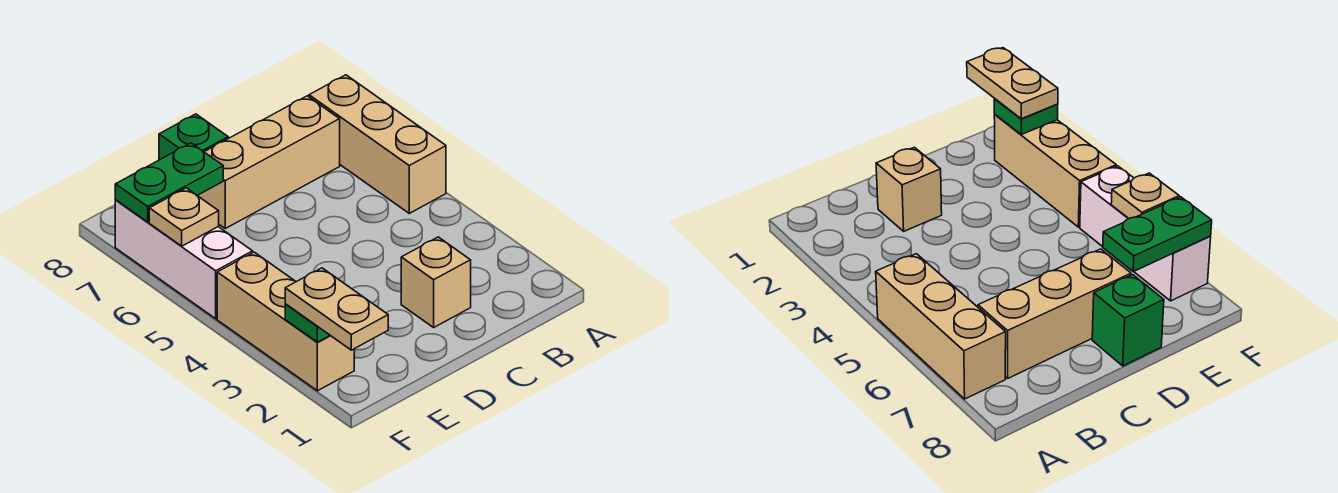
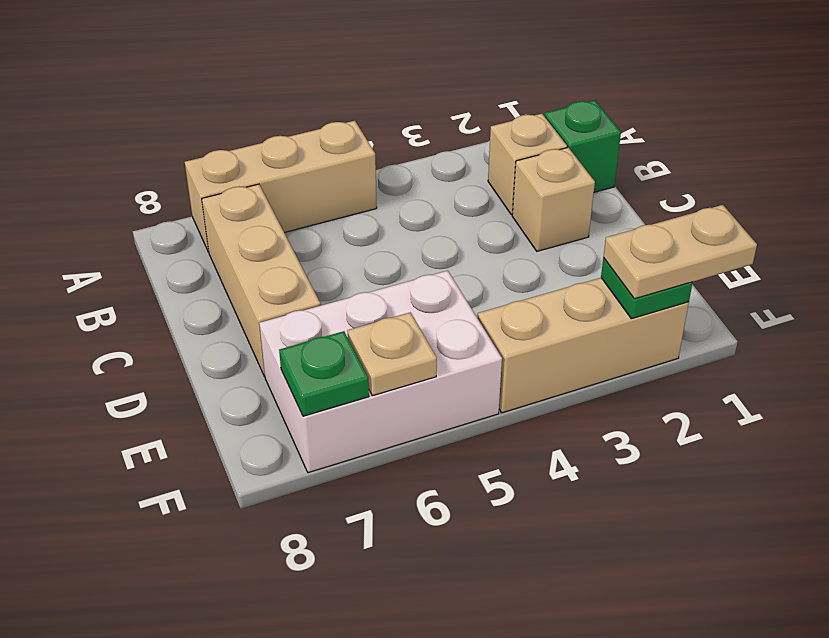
none -> tan 1x1 brick [488,114,567,215]
green 1x1 brick [159,114,228,160] -> green 1x1 brick moved to [544,100,621,192]
green 1x2 plate [115,143,223,222] -> green 1x1 plate [279,331,369,416]
white 1x3 brick [115,200,253,319] -> white 2x3 brick [259,271,502,473]

